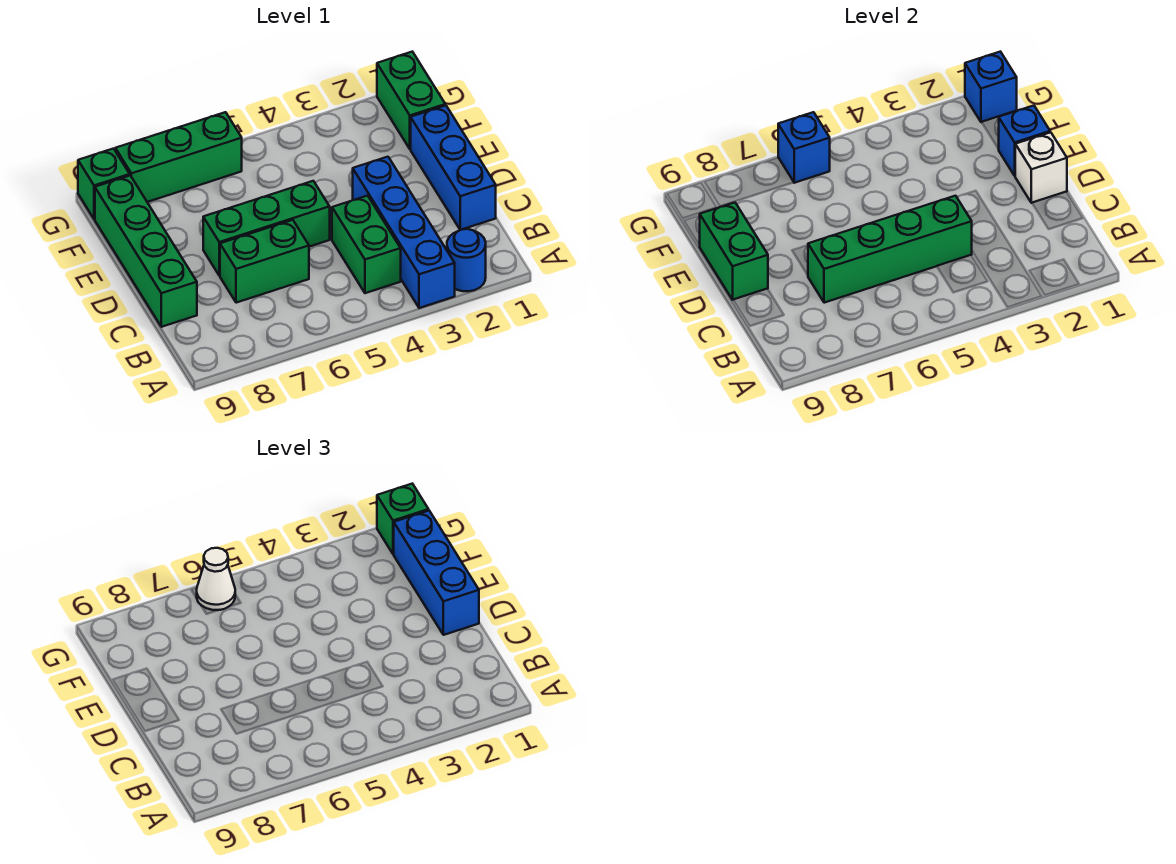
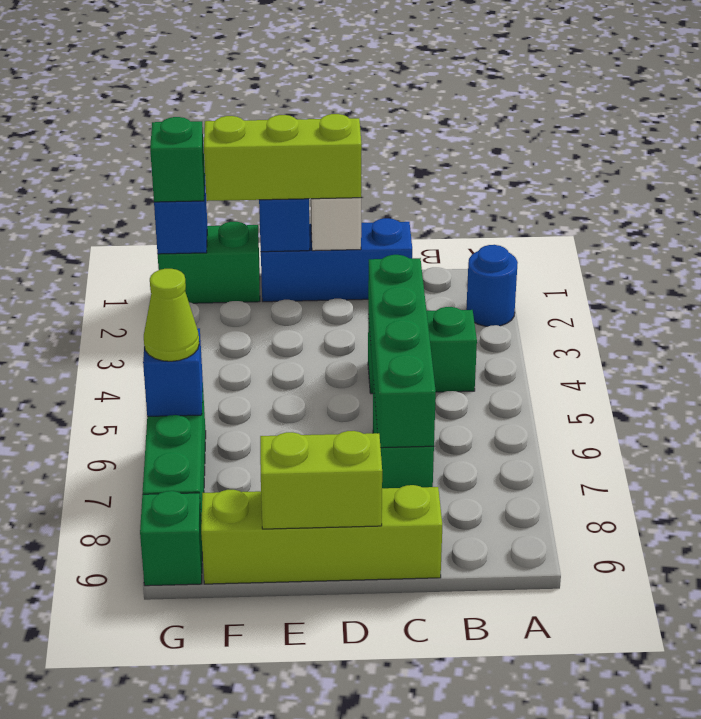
blue 1x4 brick [353,157,455,308] -> none
green 1x4 brick [95,176,197,327] -> lime 1x4 brick [201,485,442,584]
blue 1x3 brick [394,511,479,635] -> lime 1x3 brick [204,114,362,201]
green 1x3 brick [203,181,330,276] -> none
green 1x2 brick [700,203,768,300] -> lime 1x2 brick [260,431,382,529]
white 1x1 cone [197,548,235,610] -> lime 1x1 cone [144,269,199,361]

